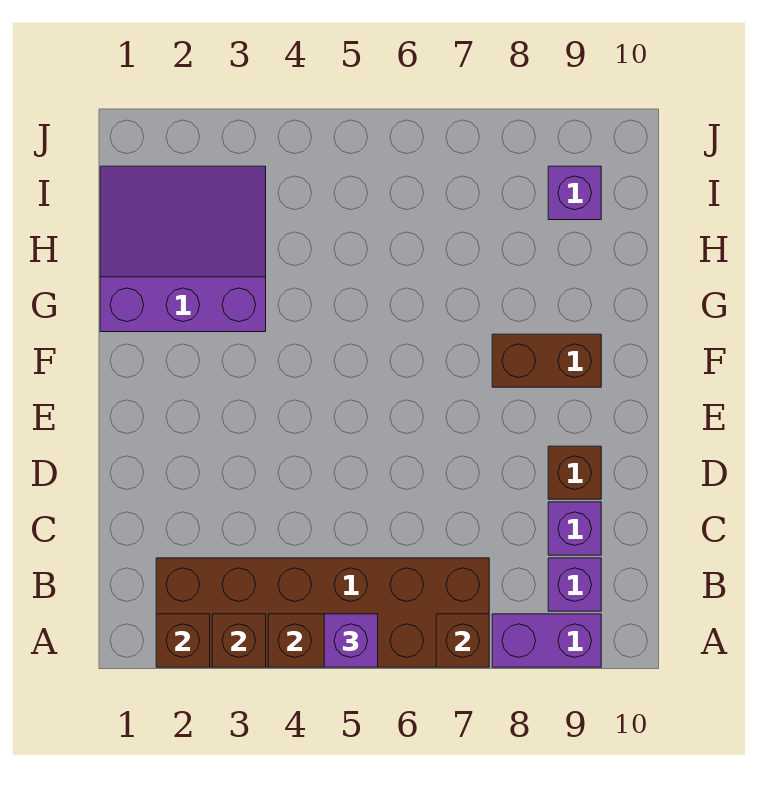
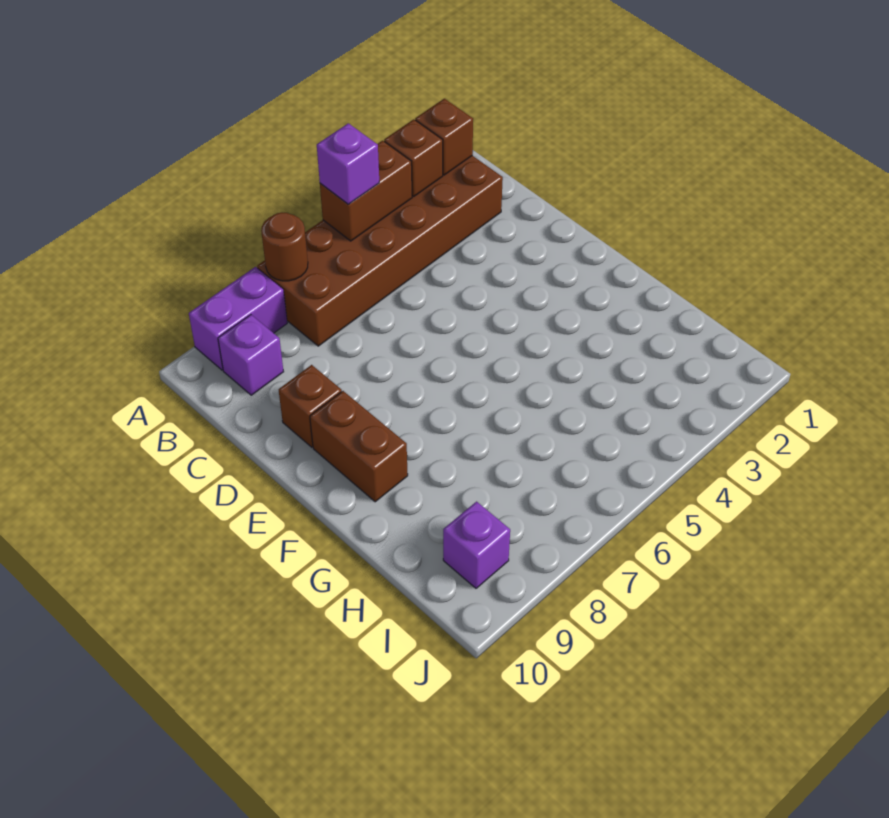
brown 1x1 brick [436,614,489,667] -> brown 1x1 round brick [261,213,308,281]
purple 1x1 brick [548,502,601,555] -> none
brown 1x2 brick [492,334,601,387] -> brown 1x2 brick turned to [310,391,408,502]
purple 3x3 slope [100,166,266,332] -> none

